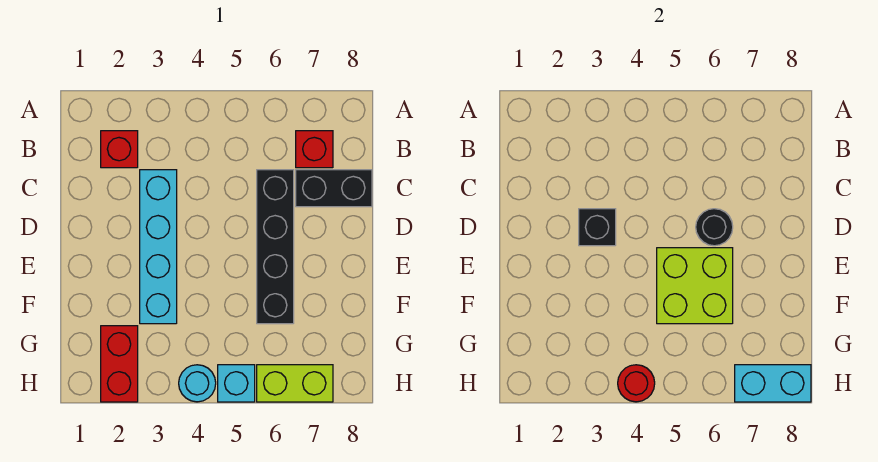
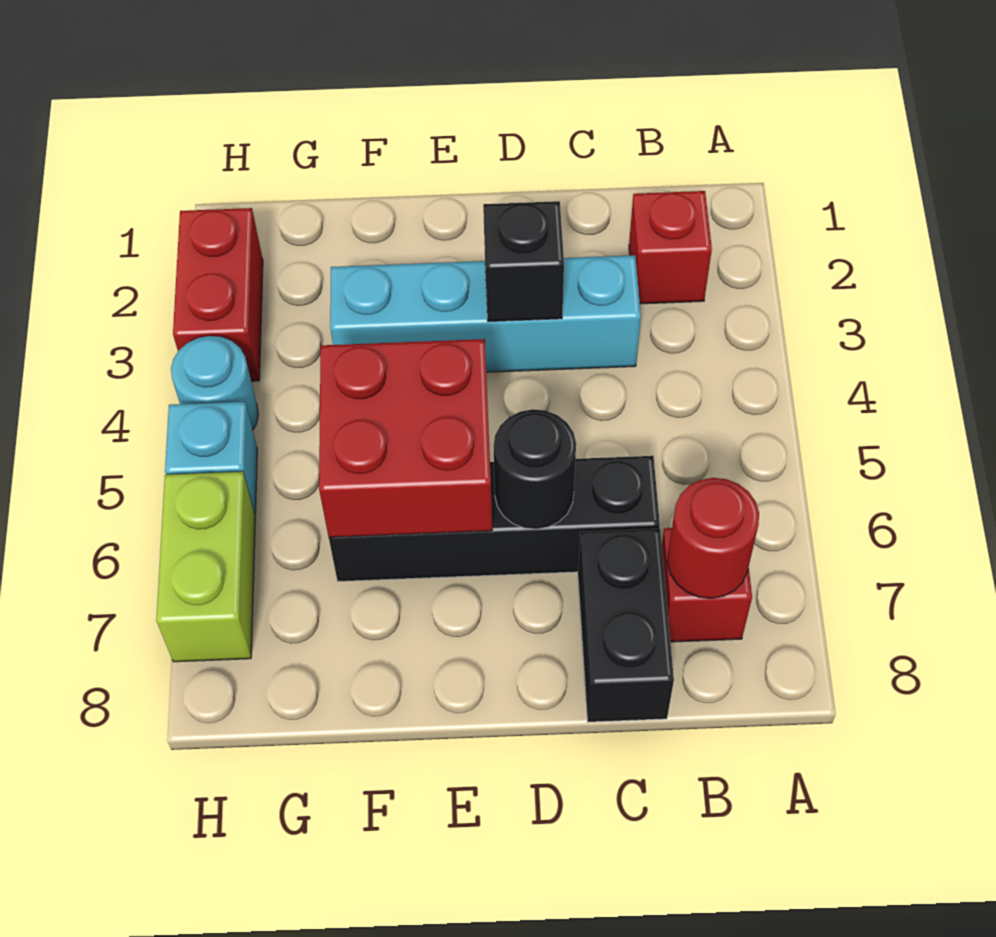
lime 2x2 brick [657,248,733,324] -> red 2x2 brick [319,339,492,537]
red 1x2 brick [101,326,138,402] -> red 1x2 brick turned to [173,208,263,381]
red 1x1 round brick [618,365,655,402] -> red 1x1 round brick moved to [668,478,759,598]
cyan 1x2 brick [735,365,811,402] -> none

